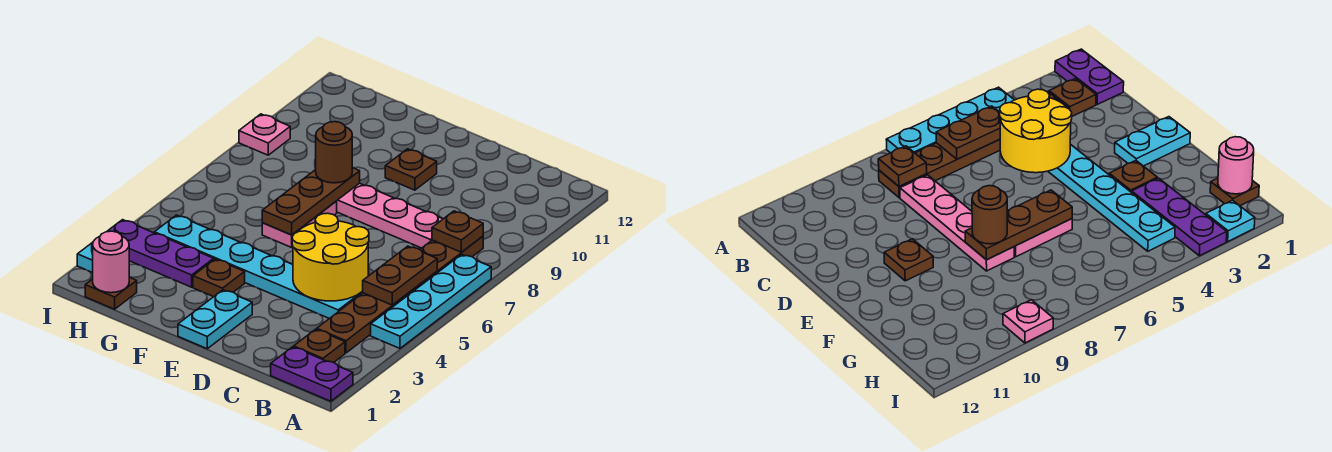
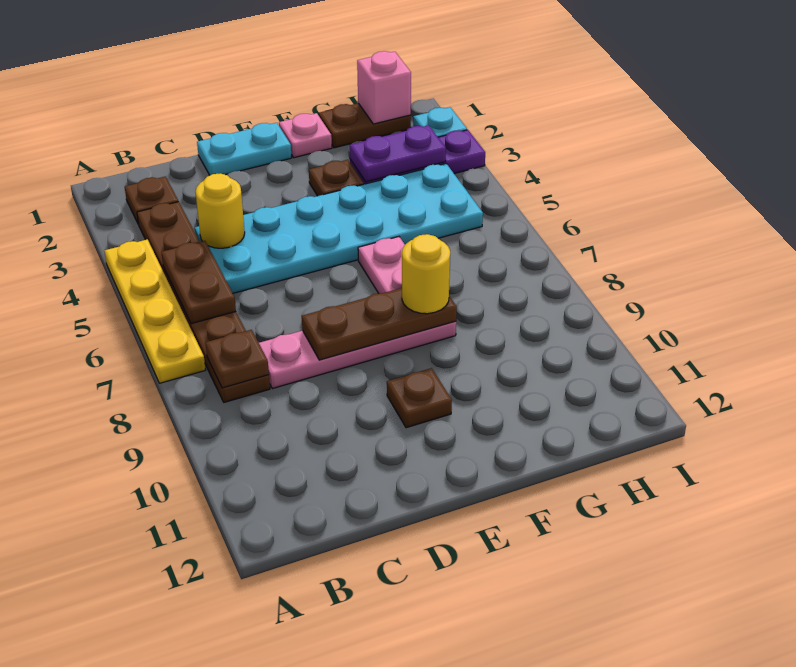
purple 1x2 plate [271,347,353,401] -> purple 1x2 plate moved to [350,125,446,182]
cyan 1x4 plate [371,254,491,348] -> yellow 1x4 plate [104,239,205,383]
cyan 1x6 plate [154,215,360,319] -> cyan 2x6 plate [195,164,483,293]
yellow 2x2 round brick [292,213,369,301] -> yellow 1x1 round brick [195,173,245,248]
cyan 1x2 plate [178,290,252,349] -> cyan 1x2 plate turned to [197,123,292,175]
brown 1x3 plate [262,168,360,235] -> brown 1x3 plate turned to [302,288,457,360]
brown 1x1 round brick [316,122,352,183] -> yellow 1x1 round brick [402,234,450,314]
brown 1x1 plate [85,277,137,309] -> brown 1x2 plate [319,103,411,148]
pink 1x1 round brick [93,231,129,293] -> pink 1x1 brick [357,51,411,124]
pink 1x1 plate [239,114,290,155] -> pink 1x1 plate moved to [279,113,332,158]

